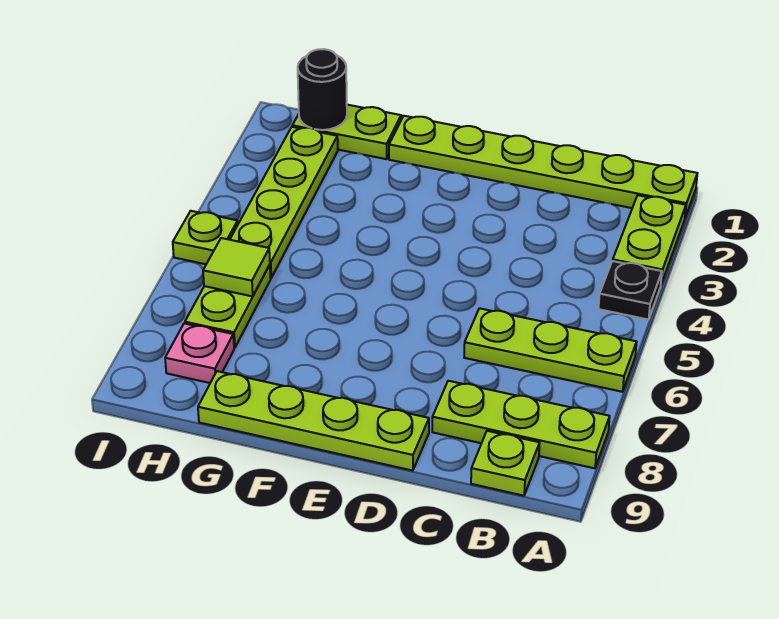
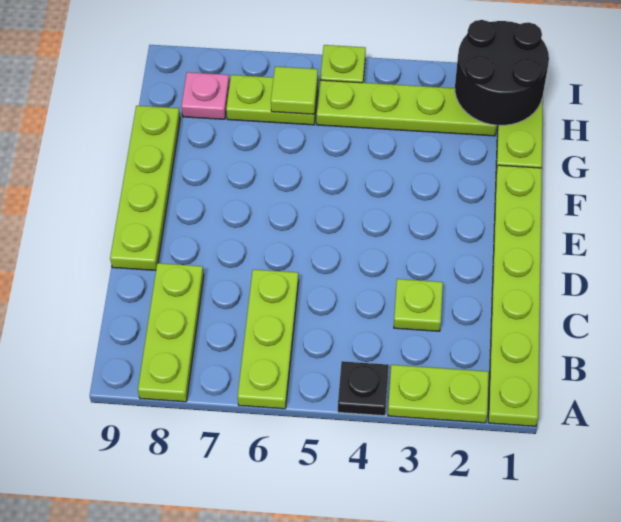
lime 1x1 plate [471,431,540,496] -> lime 1x1 plate moved to [394,279,443,331]
black 1x1 round brick [298,49,347,130] -> black 2x2 round brick [455,20,549,126]

